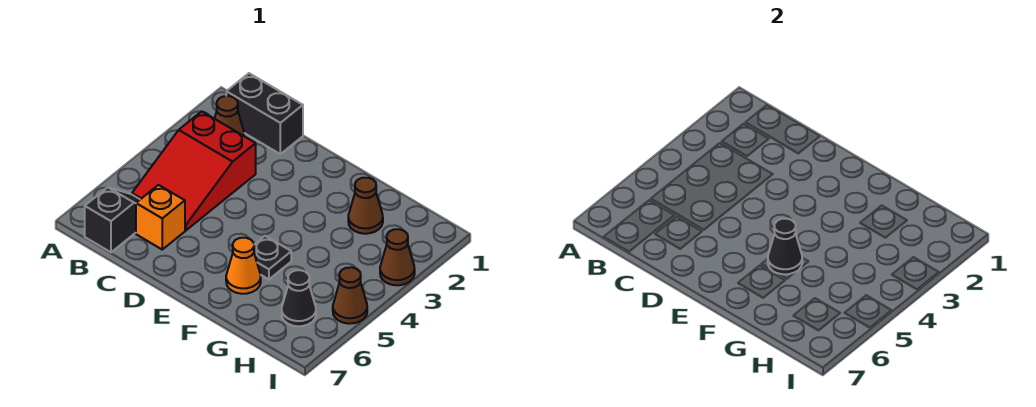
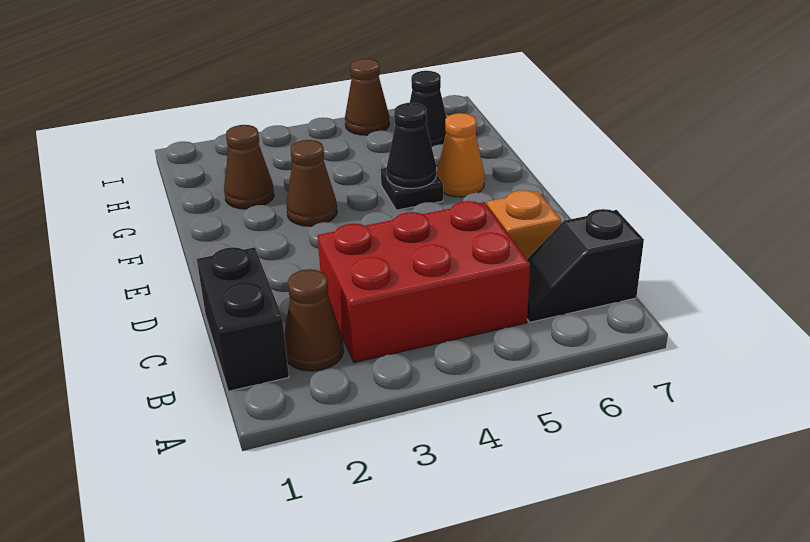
red 2x3 slope [132,111,256,230] -> red 2x3 brick [318,201,530,363]
brown 1x1 cone [380,229,415,285] -> brown 1x1 cone moved to [286,140,337,226]

